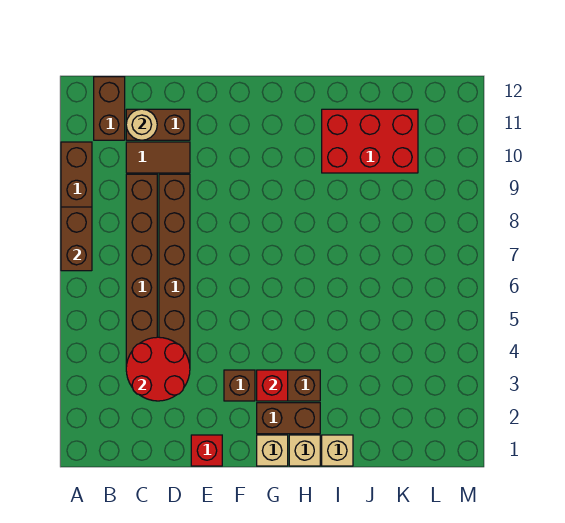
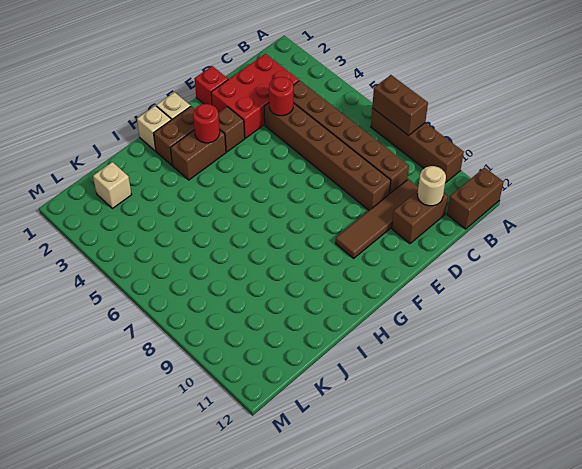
brown 1x2 brick [94,77,125,140] -> brown 1x2 brick turned to [447,168,503,229]
red 2x2 round brick [126,337,190,401] -> red 1x1 round brick [269,77,293,116]
brown 1x2 tile [126,142,190,173] -> brown 1x4 tile [336,179,418,258]
red 1x1 brick [257,370,288,401] -> red 1x1 round brick [193,104,220,143]
tan 1x1 brick [322,435,353,466] -> tan 1x1 brick moved to [93,162,132,209]
red 2x3 brick [322,109,418,173] -> red 2x3 brick moved to [211,54,299,138]

